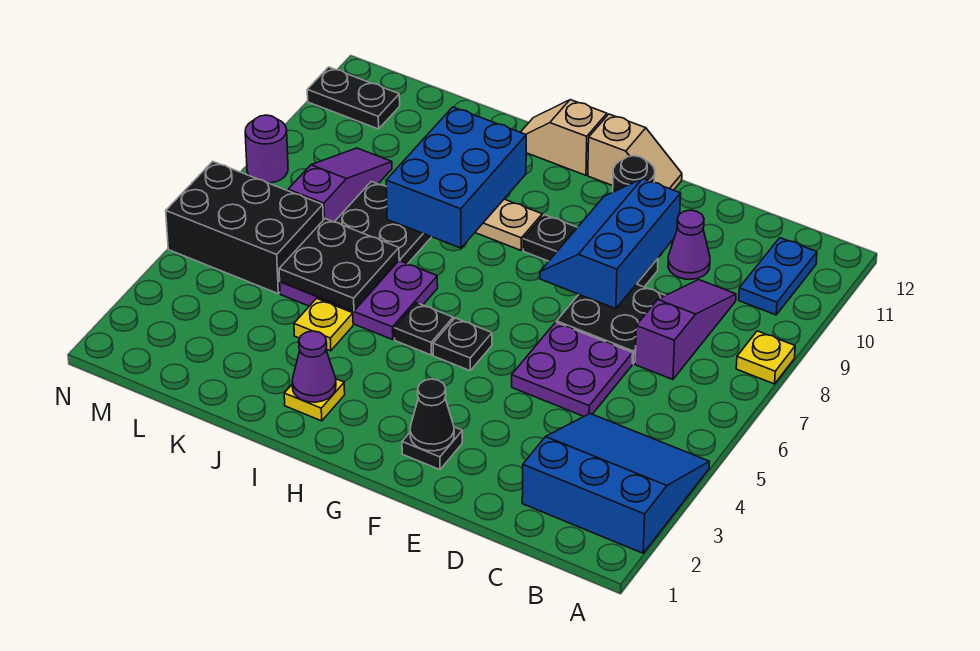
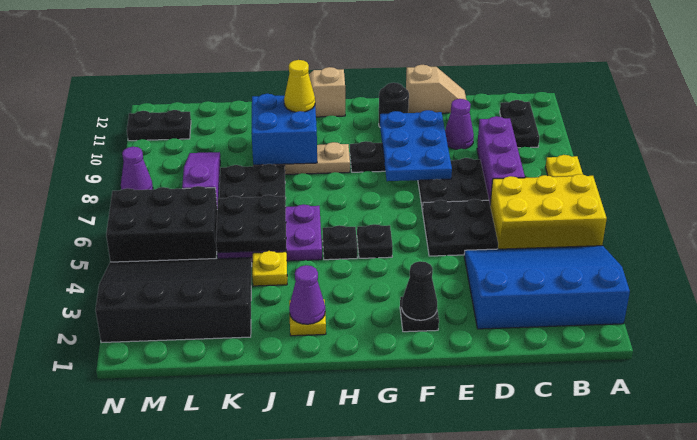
blue 3x3 slope [522,414,709,553] -> blue 3x4 slope [464,246,630,329]
none -> yellow 2x3 brick [490,174,607,249]
blue 1x2 plate [739,238,817,315] -> black 1x2 plate [500,100,539,148]
purple 1x3 slope [635,280,736,380] -> purple 1x3 brick [477,116,525,202]
purple 2x2 plate [512,322,633,416] -> black 2x2 plate [423,199,498,256]
blue 2x3 slope [540,179,681,309] -> blue 2x3 plate [380,110,452,181]
tan 1x2 slope [588,114,682,190] -> tan 1x2 slope moved to [406,65,466,113]
blue 2x3 brick [386,107,526,248] -> blue 2x2 brick [252,94,317,165]
none -> yellow 1x1 cone [284,60,315,112]
none -> black 3x4 slope [96,257,252,343]
purple 1x1 round brick [245,115,288,183] -> purple 1x1 cone [121,147,153,190]

